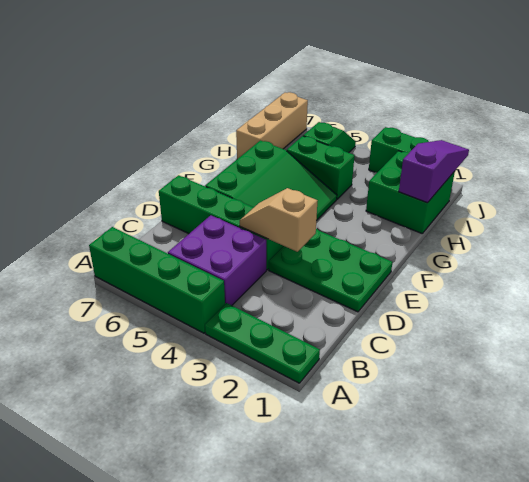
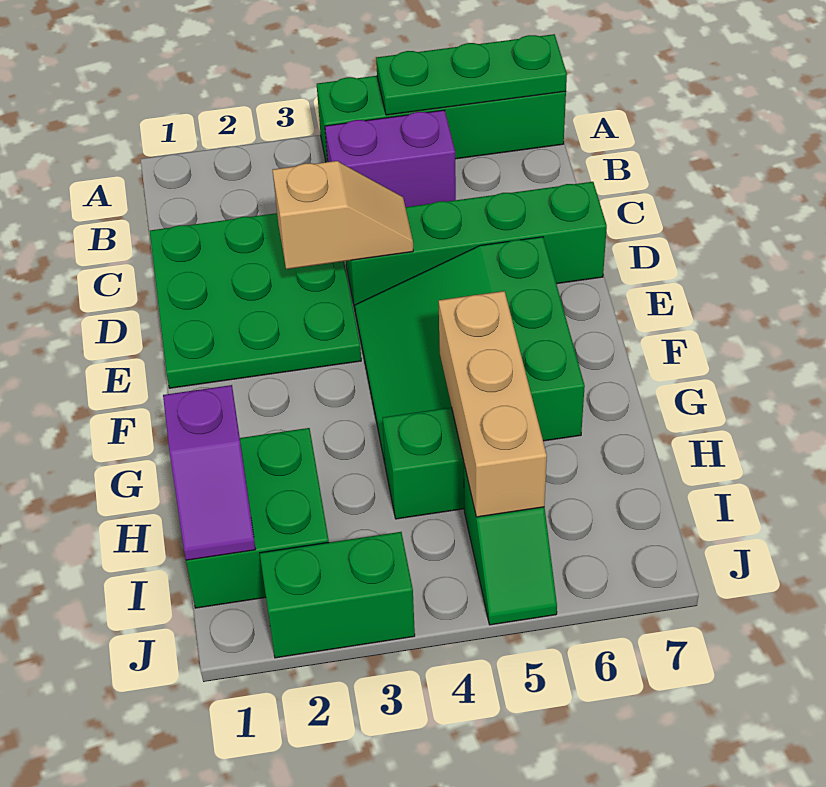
green 1x3 plate [205,303,320,383] -> green 1x3 plate moved to [376,34,567,115]
purple 2x2 brick [168,215,266,305] -> purple 1x2 brick [325,110,456,207]
green 2x3 plate [269,229,393,312] -> green 3x3 plate [150,213,361,388]
purple 1x3 slope [399,140,469,203] -> purple 1x2 slope [163,385,256,560]
tan 1x3 brick [236,92,308,159] -> tan 1x3 brick moved to [439,291,547,517]

